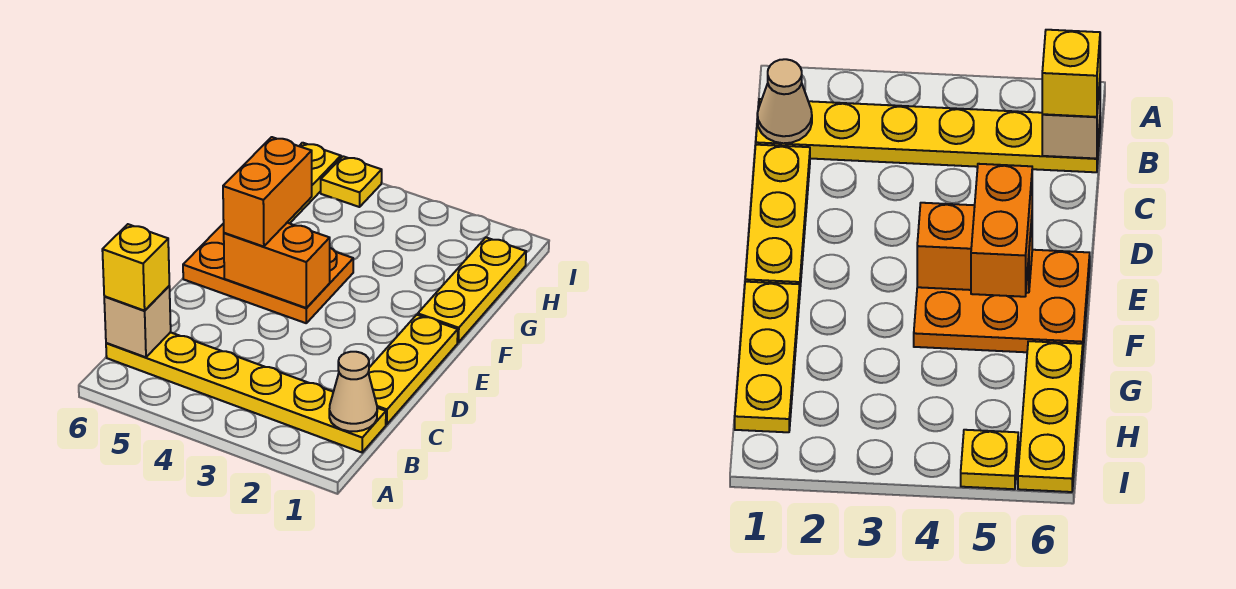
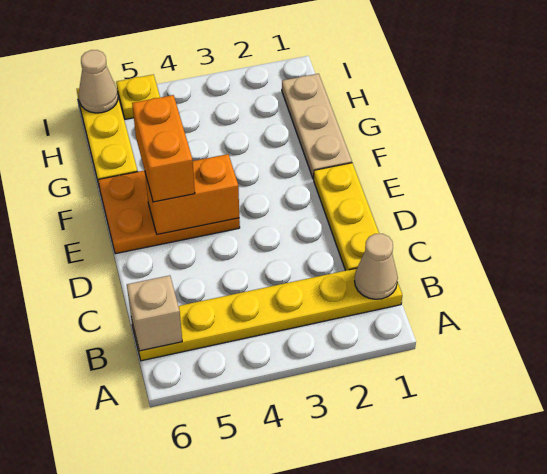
yellow 1x1 brick [102,224,169,311] -> none
yellow 1x3 plate [418,238,526,342] -> tan 1x3 plate [282,74,352,179]
none -> tan 1x1 cone [79,50,118,113]

